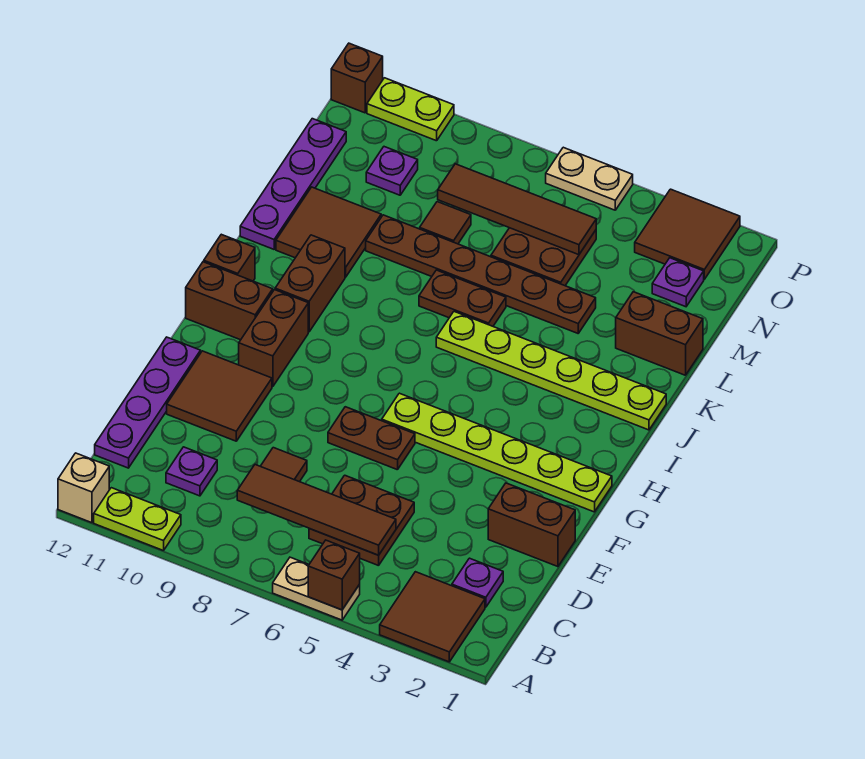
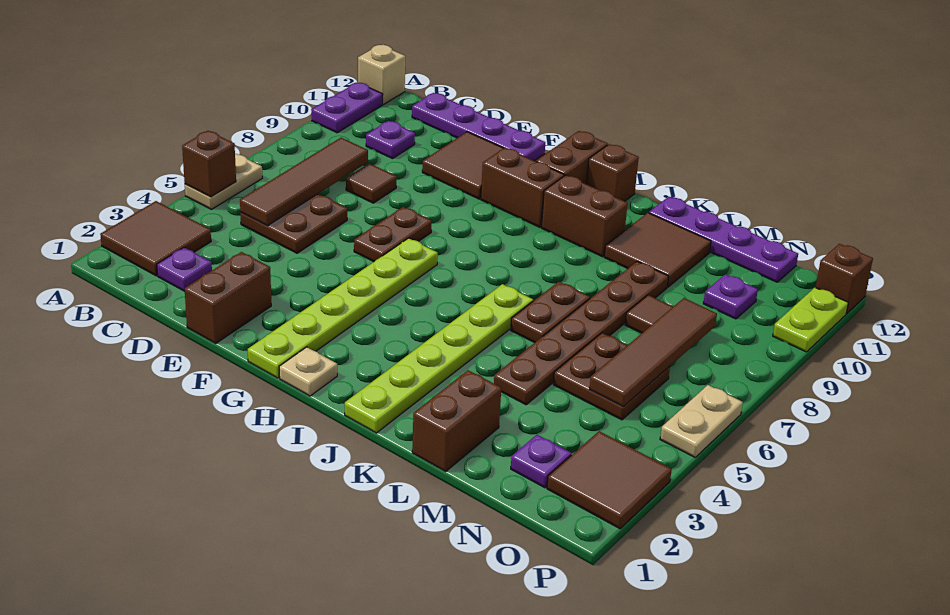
lime 1x2 plate [94,488,181,551] -> purple 1x2 plate [311,83,383,133]
none -> tan 1x1 plate [279,347,337,396]

